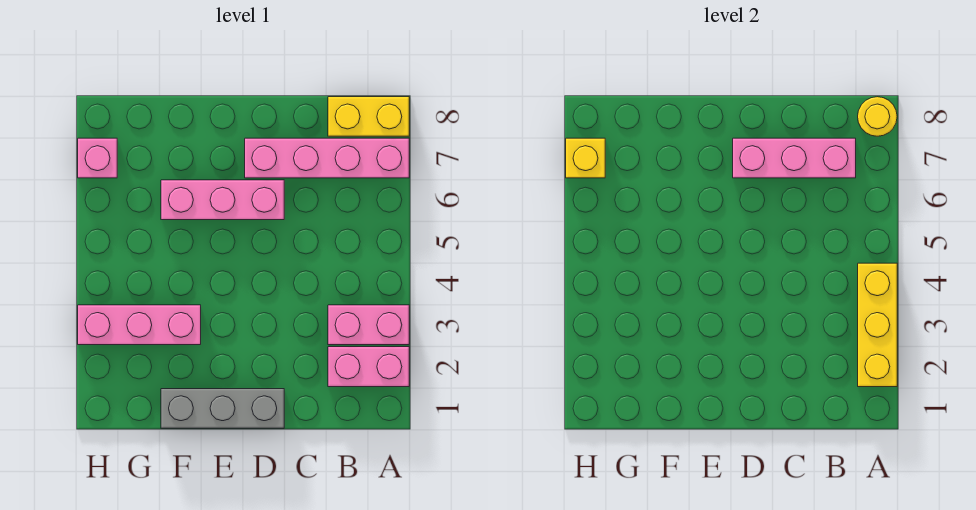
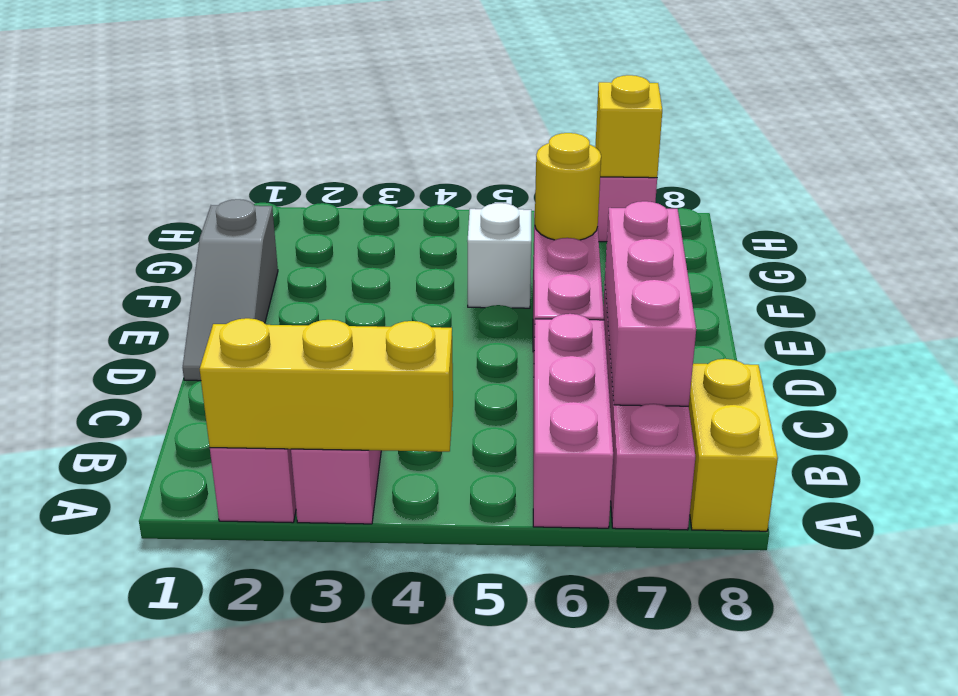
yellow 1x1 round brick [858,97,897,136] -> yellow 1x1 round brick moved to [535,133,601,240]
grey 1x3 brick [161,389,284,428] -> grey 1x3 slope [182,199,278,381]
pink 1x3 brick [78,305,201,345] -> pink 1x3 brick moved to [533,314,613,528]
none -> white 1x1 brick [467,203,531,308]

